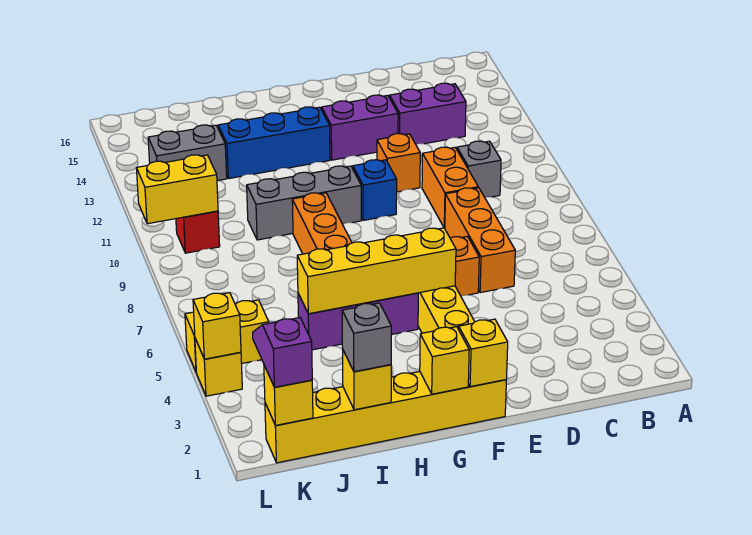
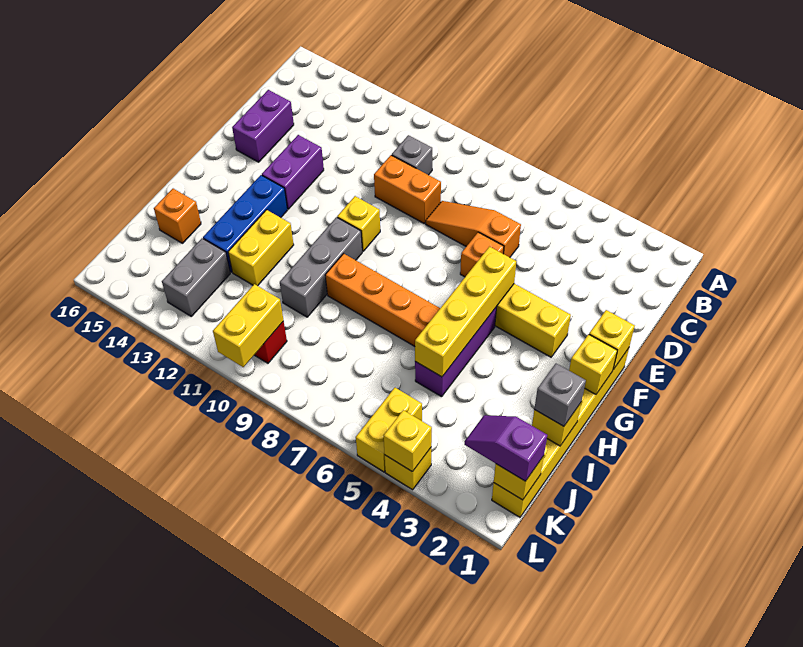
purple 1x2 brick [390,83,466,144] -> purple 1x2 brick moved to [232,90,294,162]
orange 1x3 brick [445,188,515,293] -> orange 1x3 slope [426,201,521,257]
orange 1x1 brick [377,134,420,192] -> orange 1x1 brick moved to [154,189,201,243]
blue 1x1 brick [353,160,397,221] -> yellow 1x1 brick [337,196,380,251]
none -> yellow 1x2 brick [228,210,294,286]

